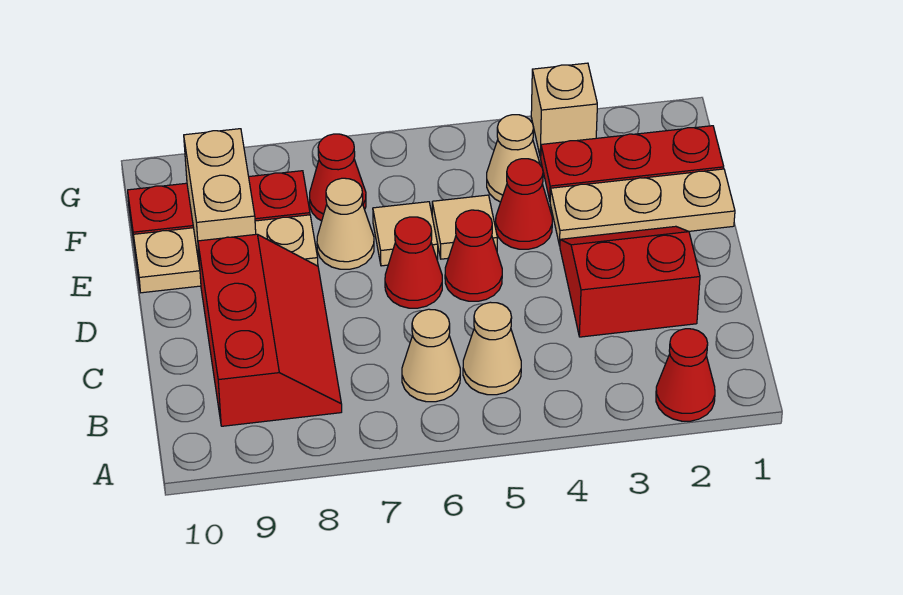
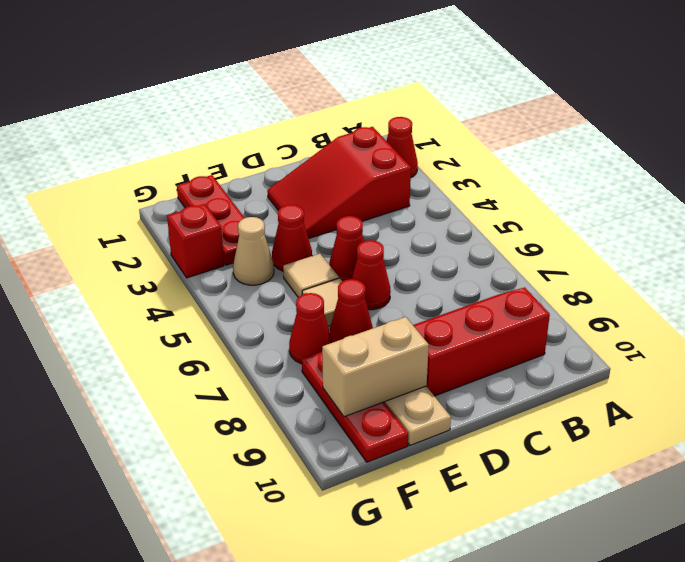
tan 1x1 cone [463,302,521,395] -> none
tan 1x1 cone [402,309,460,402] -> none
red 2x2 slope [560,226,700,337] -> red 2x3 slope [267,127,411,239]
tan 1x3 plate [550,169,735,246] -> none
tan 1x1 cone [317,178,374,269] -> red 1x1 cone [330,279,373,343]
tan 1x1 brick [531,63,597,158] -> red 1x1 brick [167,204,224,278]

